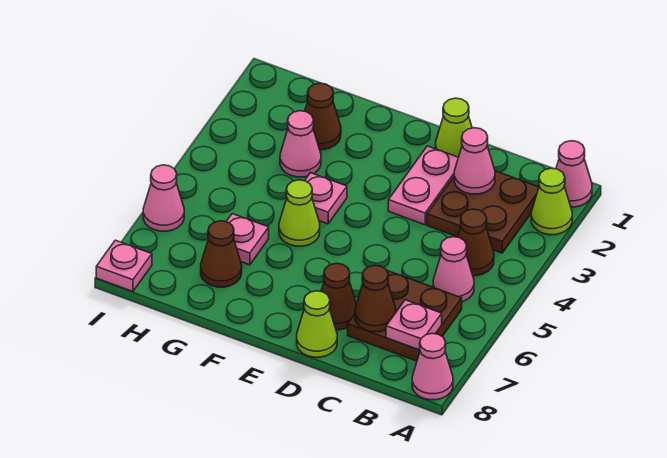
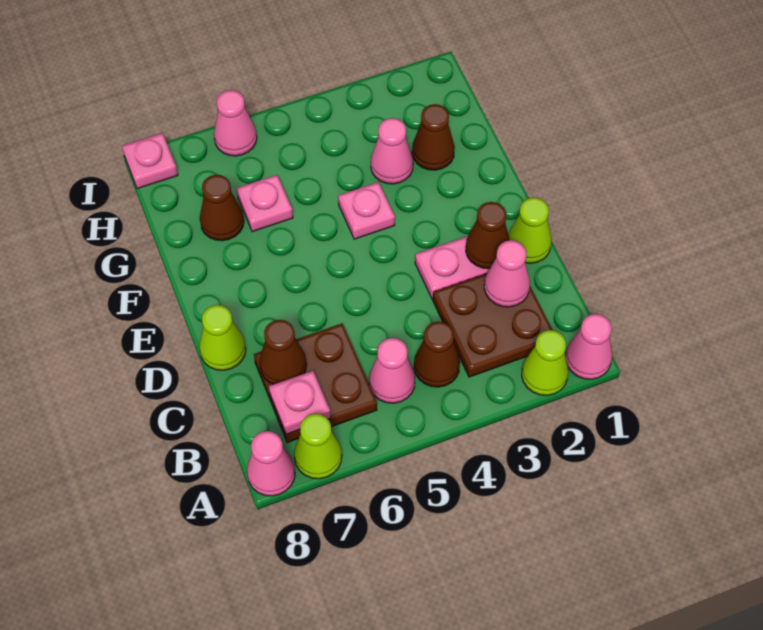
brown 1x1 cone [321,263,356,330] -> brown 1x1 cone moved to [466,202,510,269]
lime 1x1 cone [279,180,320,246] -> lime 1x1 cone moved to [294,414,342,479]

